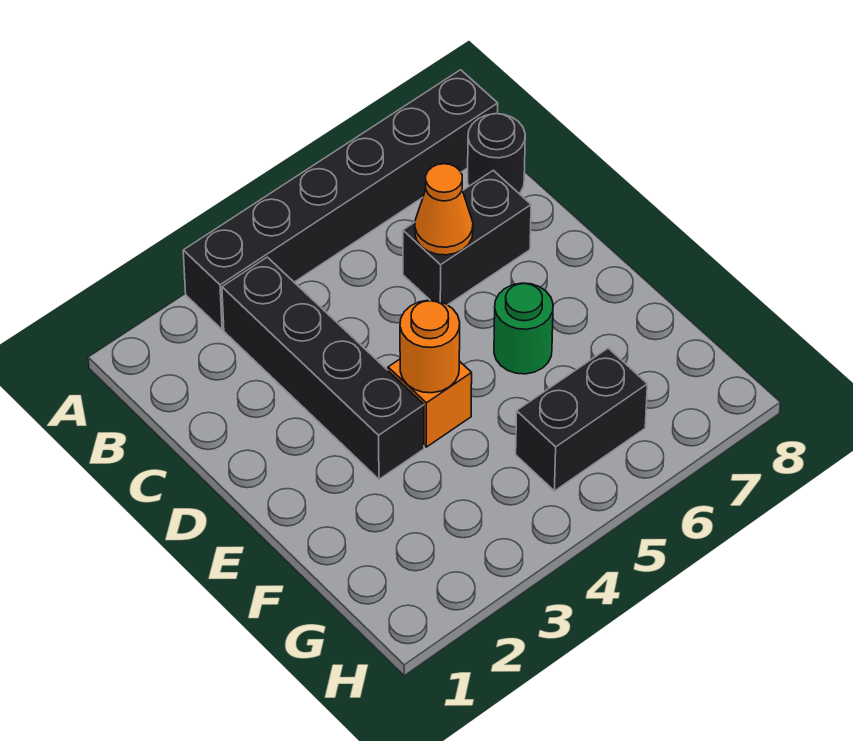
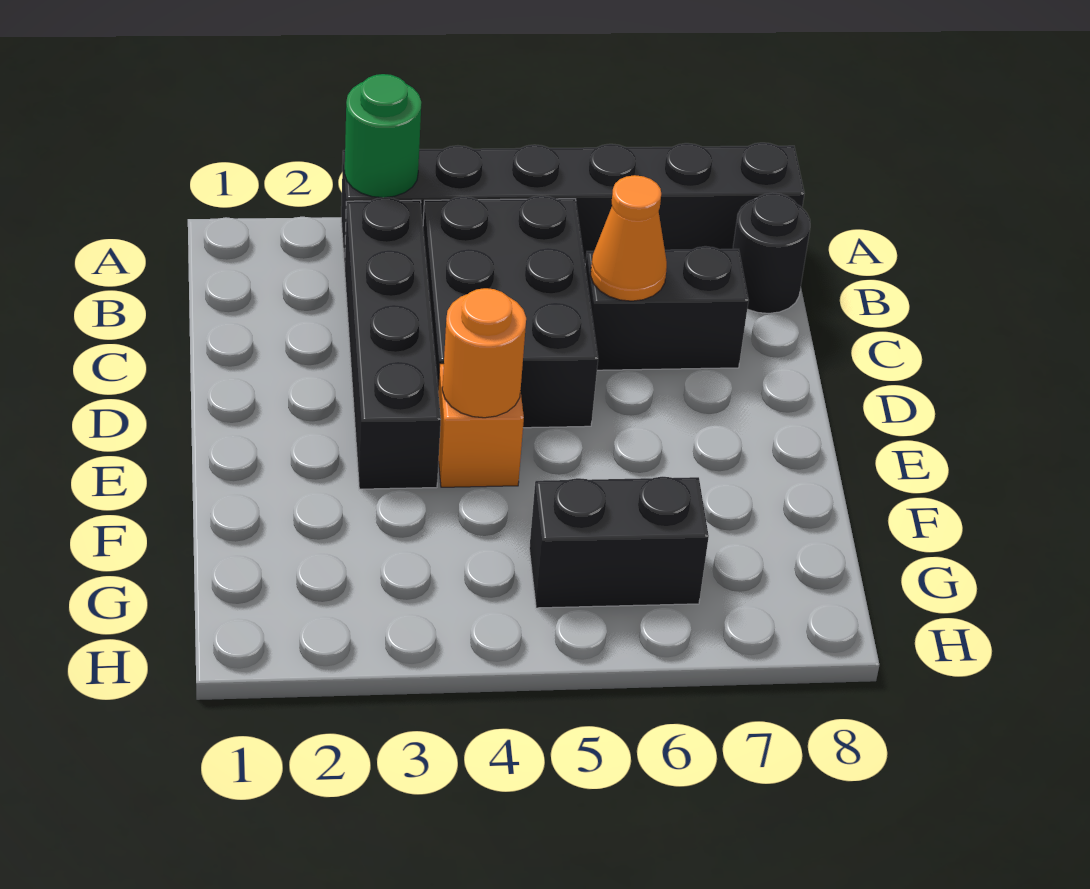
none -> black 2x3 brick [423,196,598,428]
green 1x1 round brick [494,283,553,374] -> green 1x1 round brick moved to [345,74,421,198]

